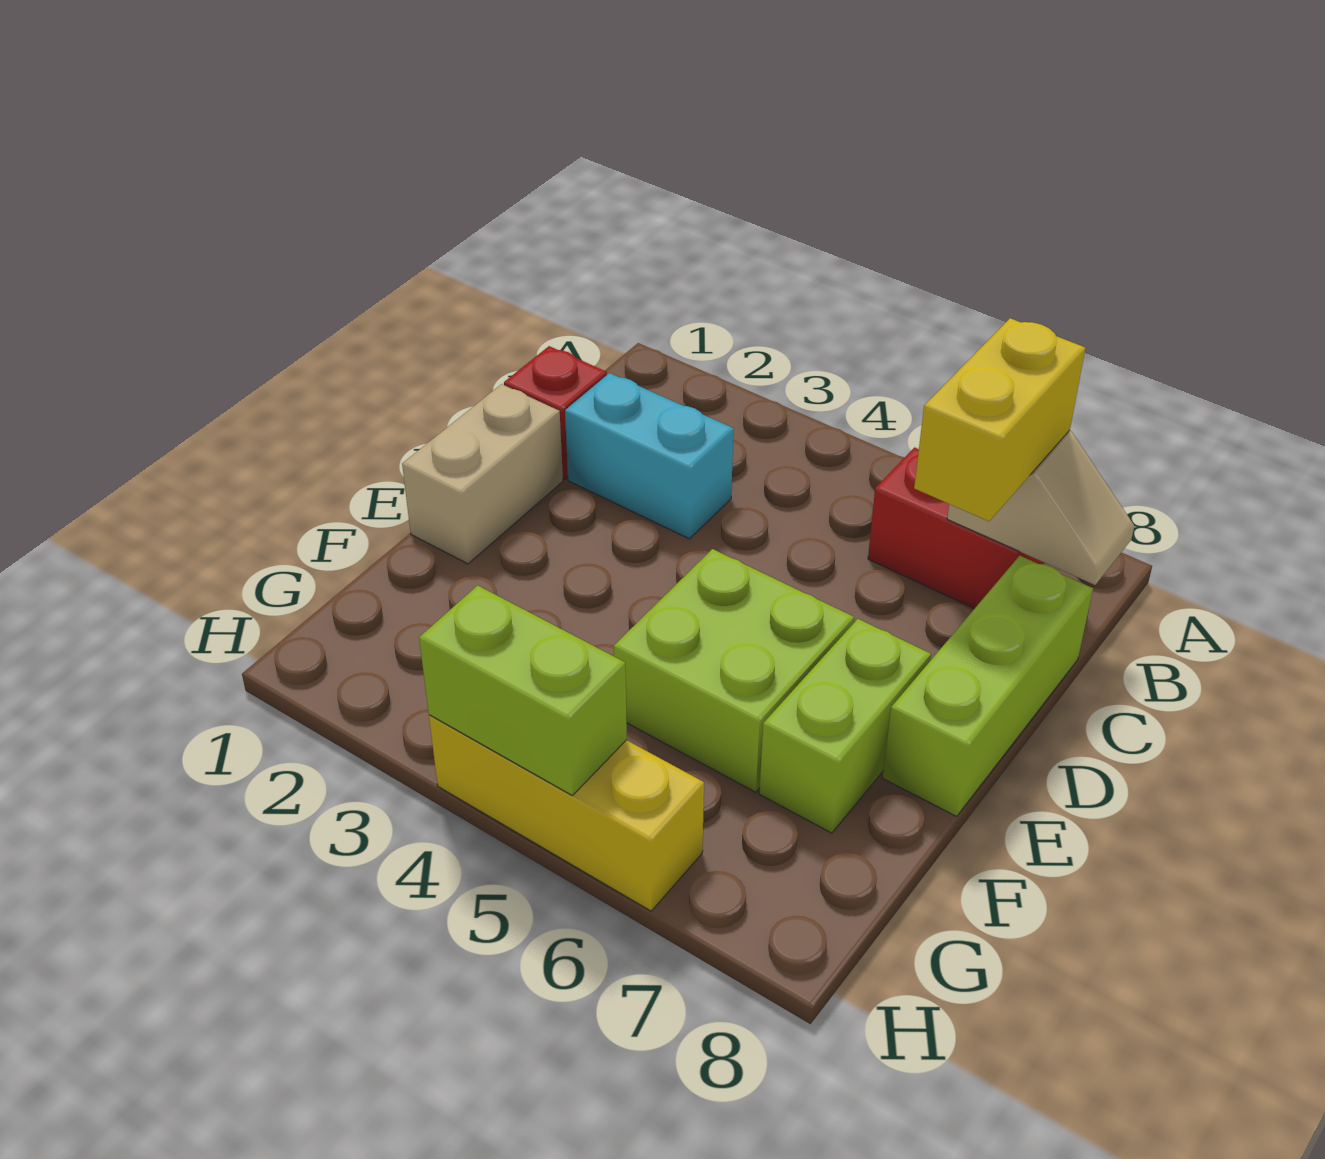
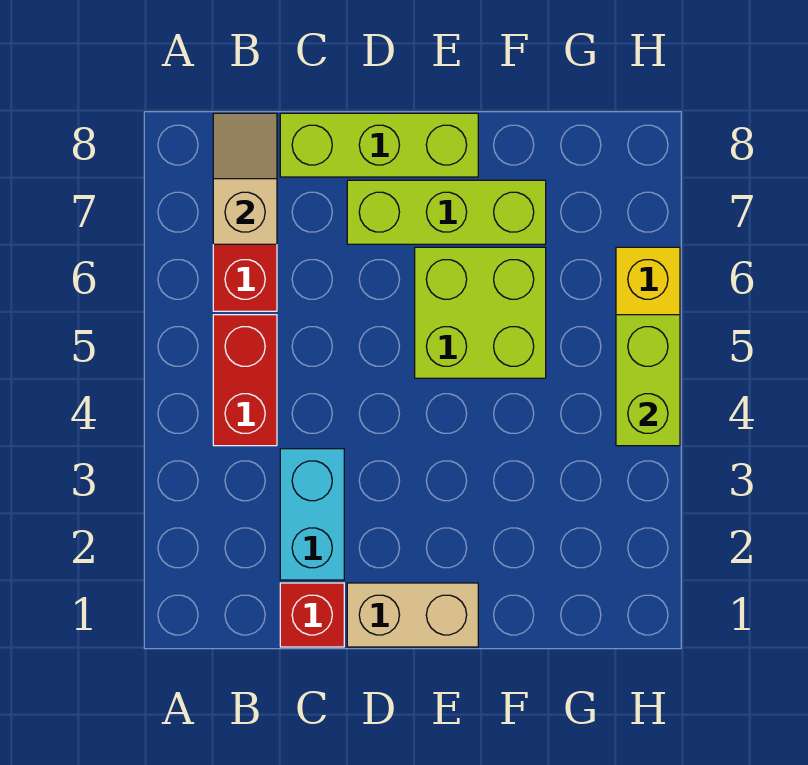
none -> red 1x2 brick [213,315,277,446]
yellow 1x2 brick [914,318,1085,521] -> none
lime 1x2 brick [759,619,931,833] -> lime 1x3 brick [347,180,546,244]

